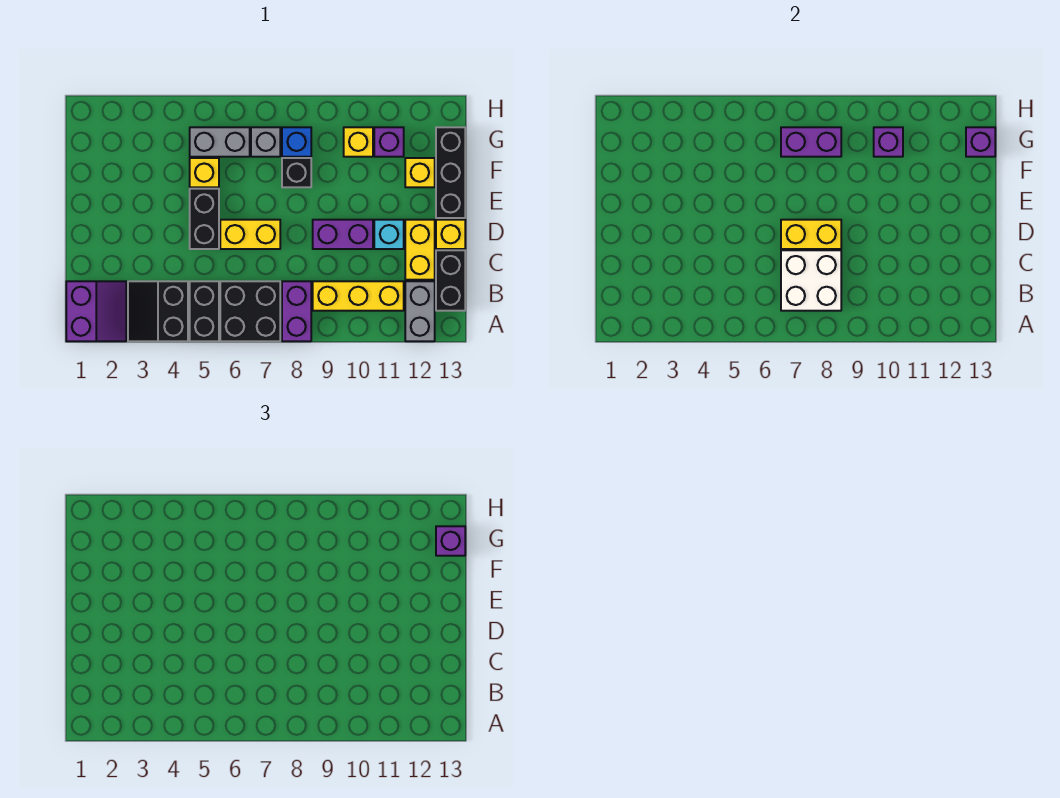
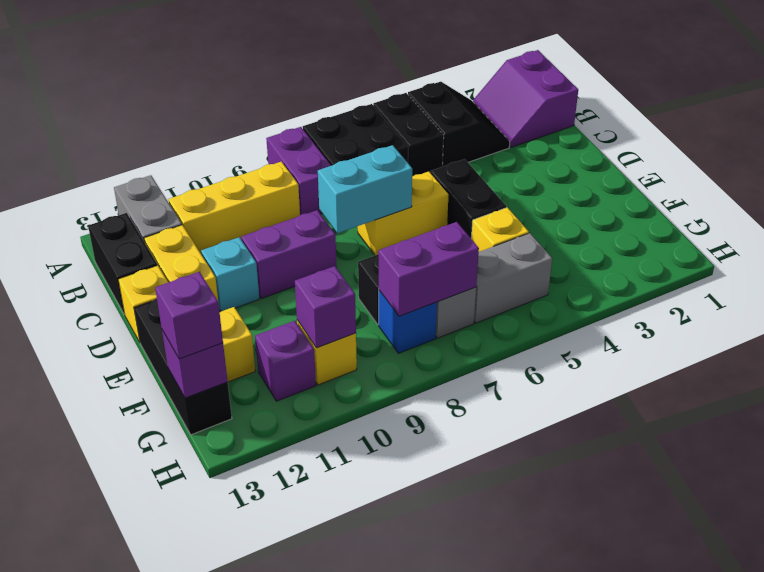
white 2x2 brick [781,250,841,311] -> none
yellow 1x2 brick [781,220,841,249] -> cyan 1x2 brick [318,145,412,233]

